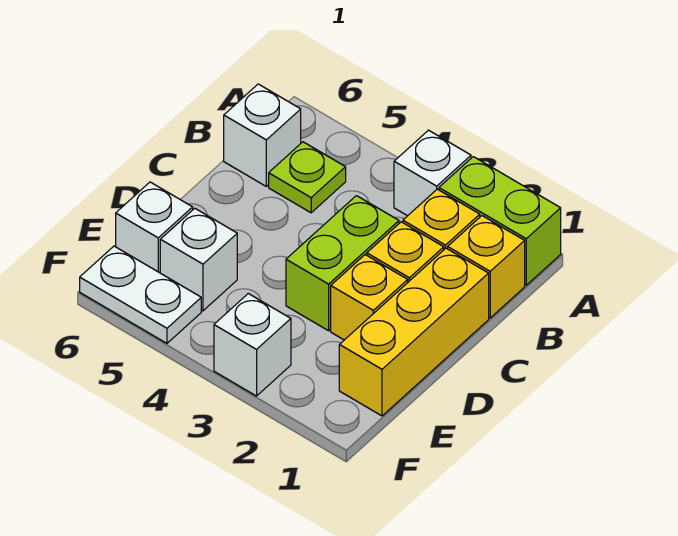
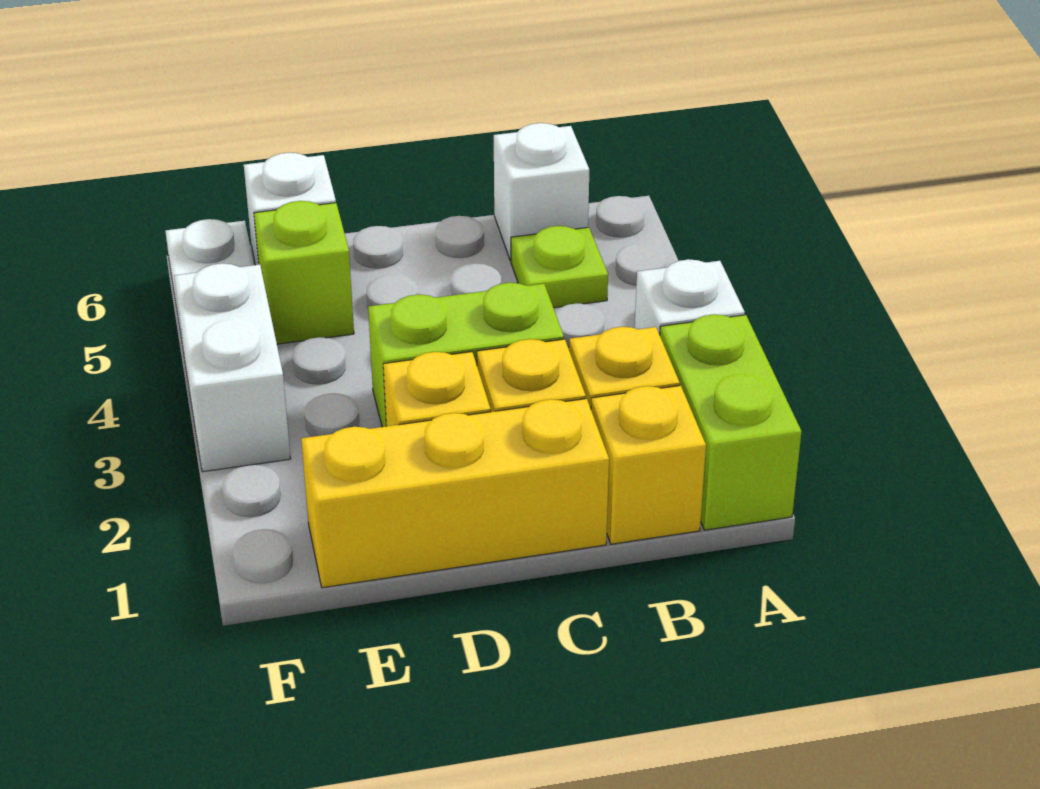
white 1x1 brick [160,208,237,311] -> lime 1x1 brick [254,201,354,344]
white 1x1 brick [214,294,291,396] -> white 1x2 brick [174,263,291,472]

